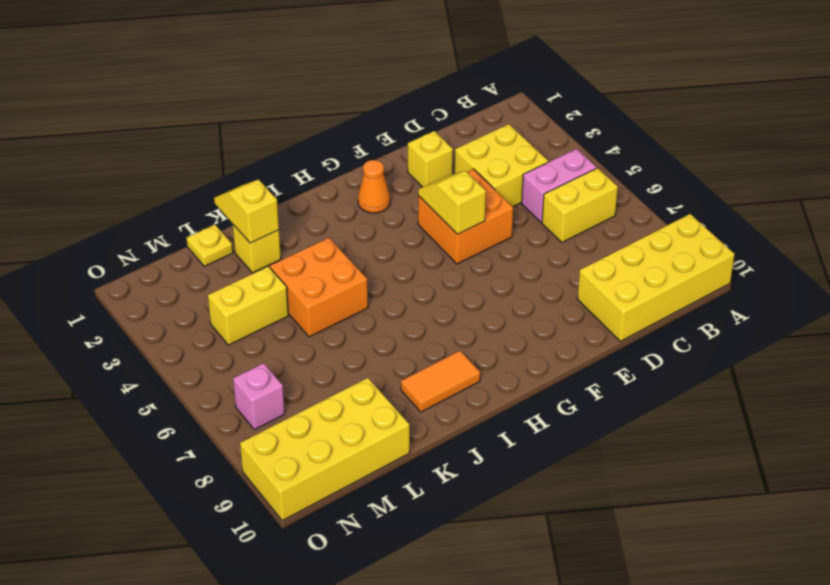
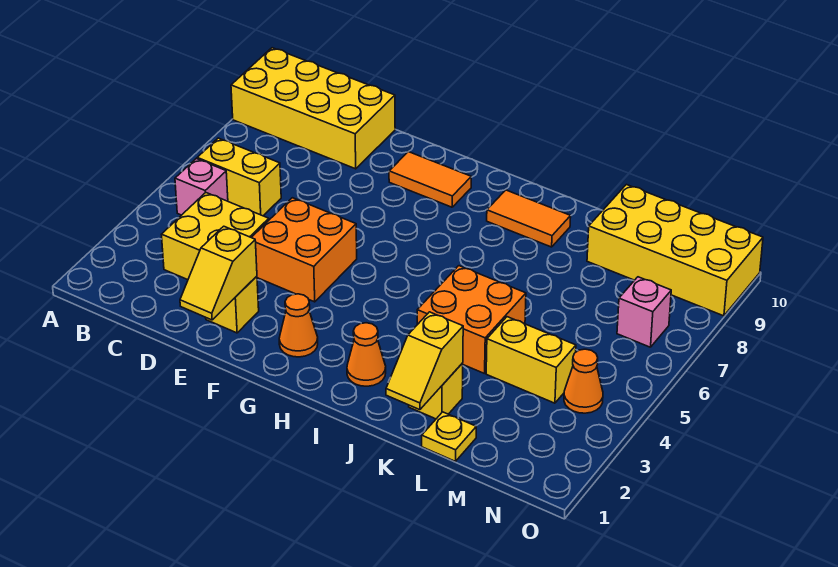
pink 1x2 brick [522,149,597,222] -> pink 1x1 brick [175,159,228,215]
yellow 1x2 slope [418,171,486,234] -> yellow 1x2 slope moved to [180,226,257,320]
none -> orange 1x2 tile [389,152,471,207]
none -> orange 1x1 cone [347,323,386,386]
none -> orange 1x1 cone [564,349,603,413]

